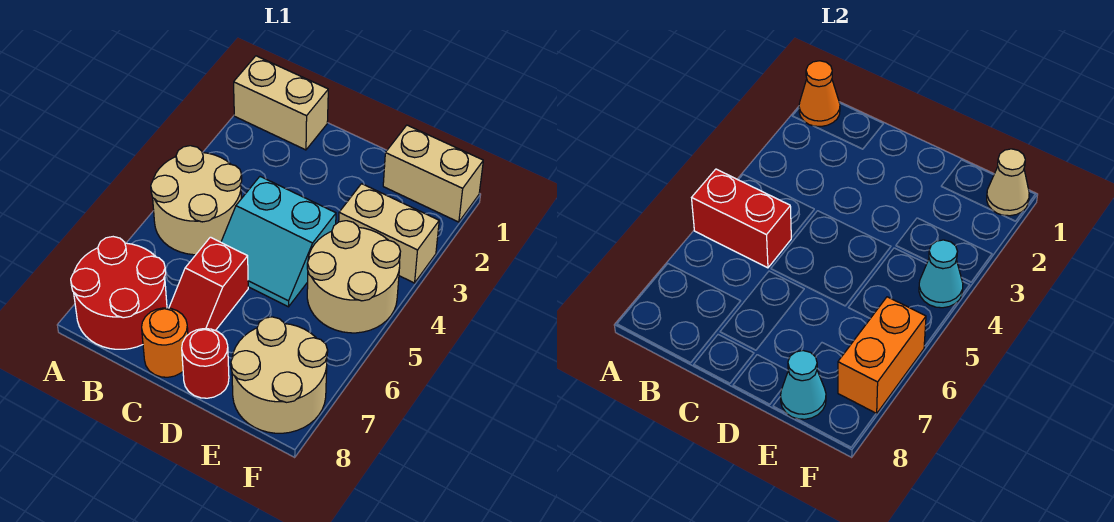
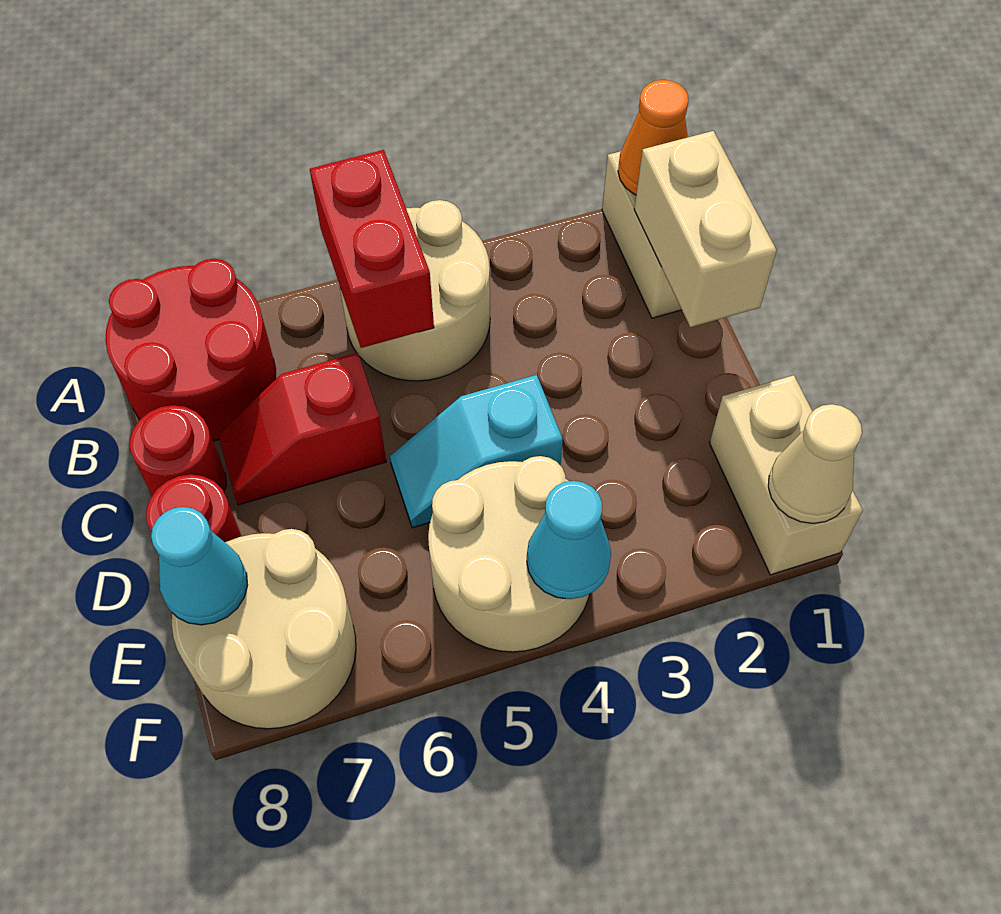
cyan 2x2 slope [221,177,336,307] -> cyan 1x2 slope [390,375,563,528]
orange 1x1 round brick [142,308,188,377] -> red 1x1 round brick [130,405,226,495]
tan 1x2 brick [339,184,439,283] -> tan 1x2 brick moved to [634,131,777,327]
orange 1x2 brick [838,297,926,414] -> none

